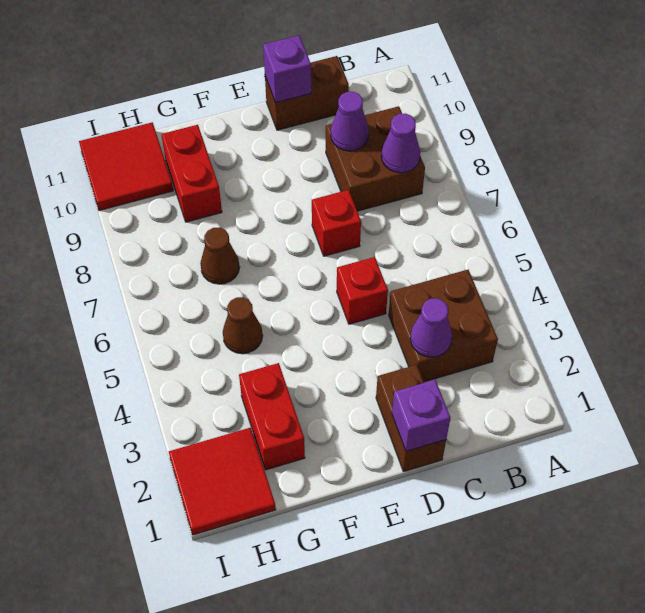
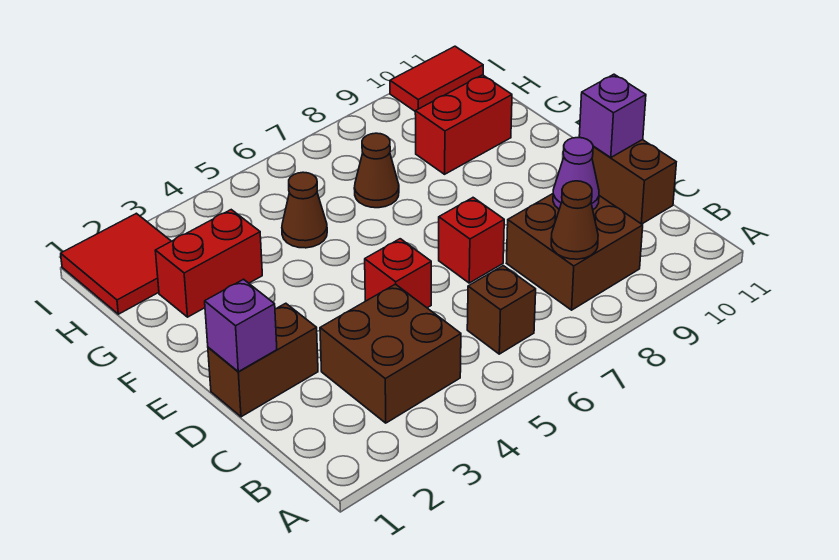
none -> brown 1x1 brick [467,266,536,354]
purple 1x1 cone [381,113,420,173] -> brown 1x1 cone [551,181,598,259]
purple 1x1 cone [410,298,452,357] -> none
red 2x2 tile [79,122,173,211] -> red 1x2 tile [390,46,483,111]

